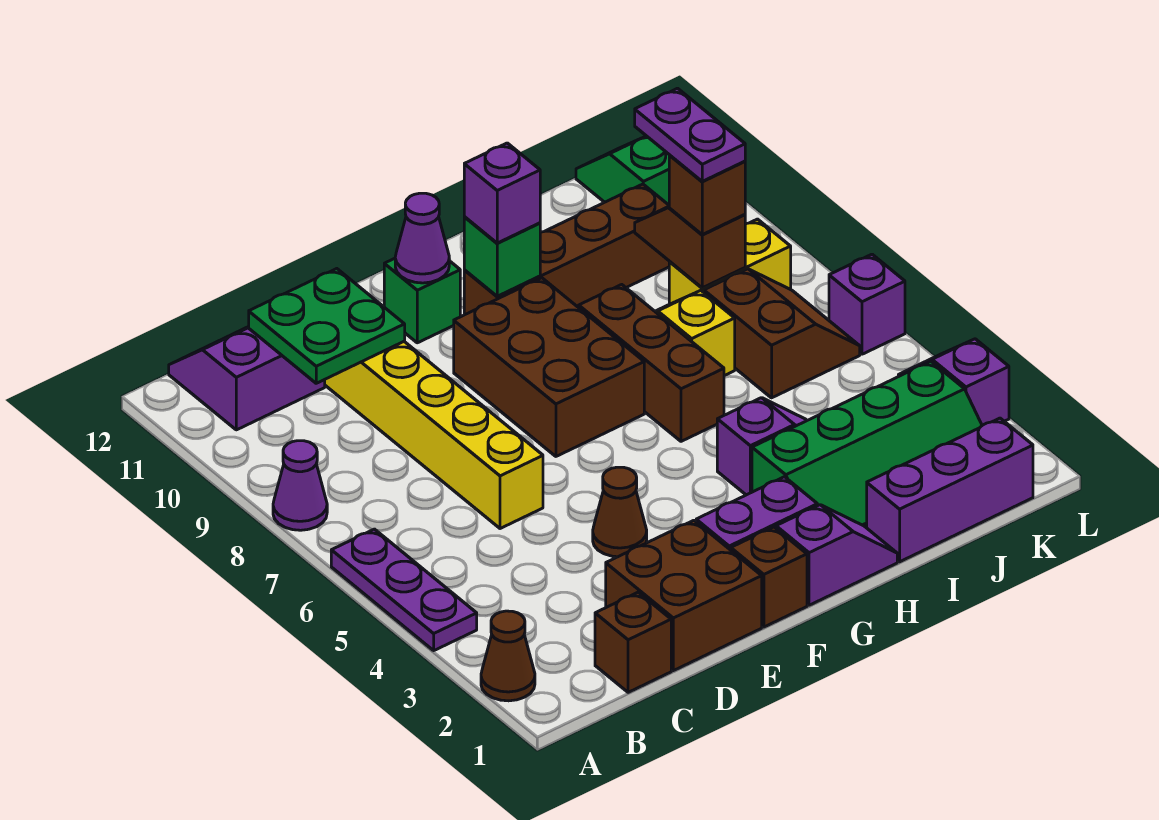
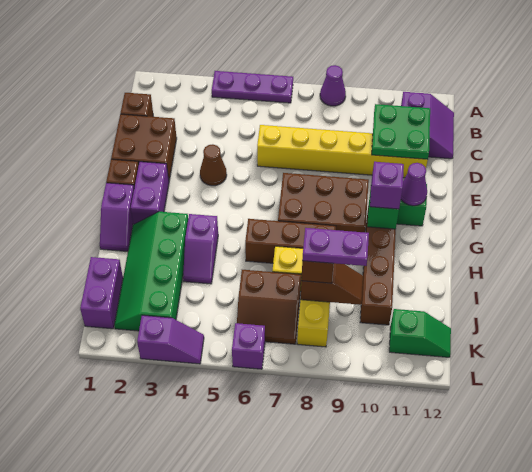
brown 1x1 cone [481,611,535,701] -> none
purple 1x3 brick [867,418,1033,562] -> purple 1x2 brick [80,257,123,329]

